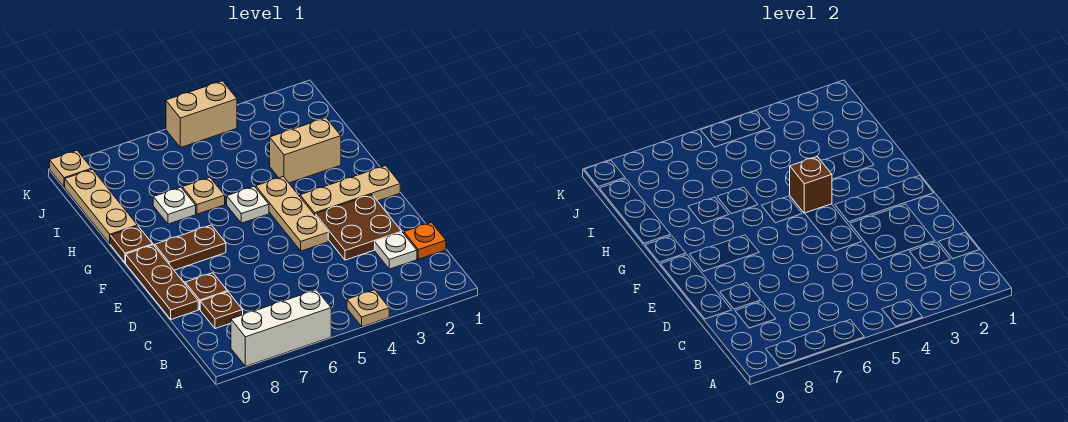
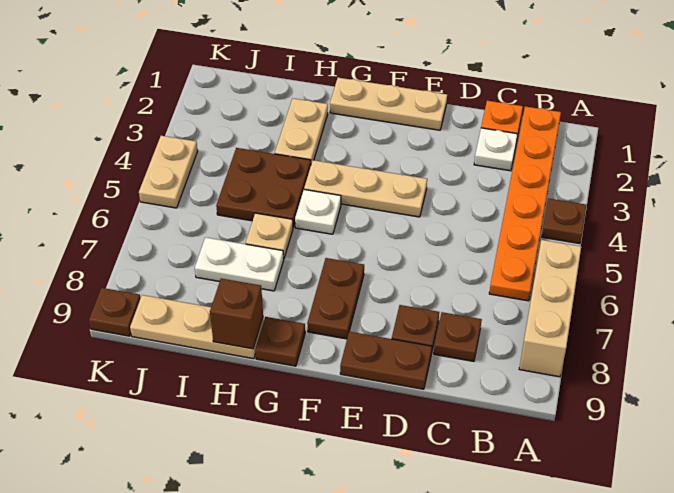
tan 1x1 plate [347,290,389,327] -> brown 1x1 plate [542,199,586,244]
white 1x3 brick [231,290,331,366] -> tan 1x3 brick [519,240,581,377]
none -> orange 1x6 plate [489,106,561,301]
brown 2x2 plate [315,195,402,260] -> brown 2x2 plate moved to [216,148,311,227]
brown 1x3 plate [126,245,198,319] -> brown 1x2 plate [340,332,432,389]
tan 1x3 plate [300,166,400,215] -> tan 1x3 plate turned to [330,78,447,130]
brown 1x1 brick [790,157,832,213] -> brown 1x1 brick moved to [210,279,263,349]
tan 1x2 brick [270,118,341,183] -> tan 1x2 plate [275,98,328,163]
white 1x1 plate [153,187,196,224] -> white 1x2 plate [195,237,284,291]
tan 1x2 brick [166,81,237,148] -> tan 1x2 plate [139,136,198,208]
tan 1x1 plate [50,151,92,187] -> brown 1x1 plate [89,288,141,336]

